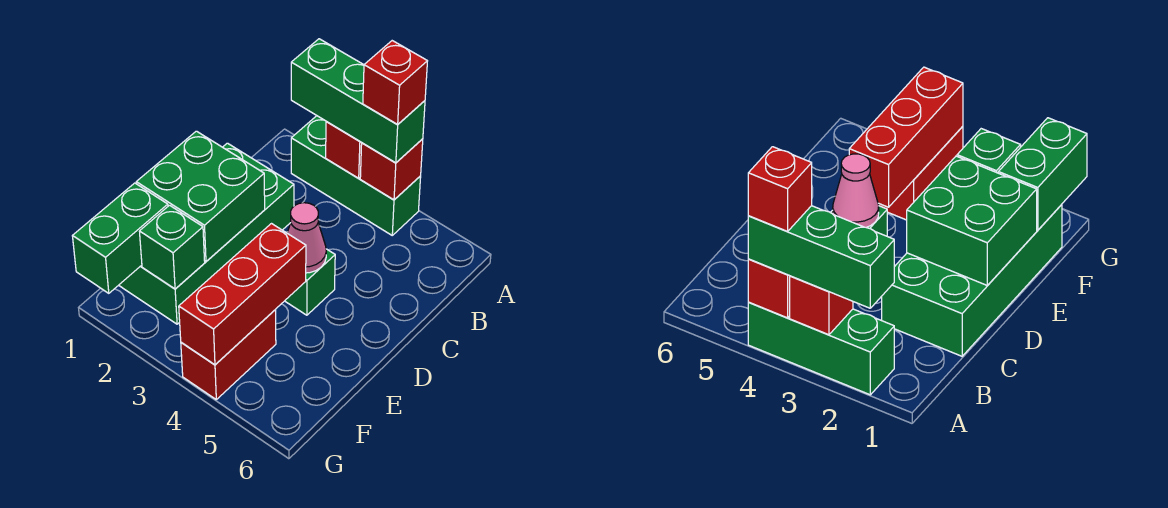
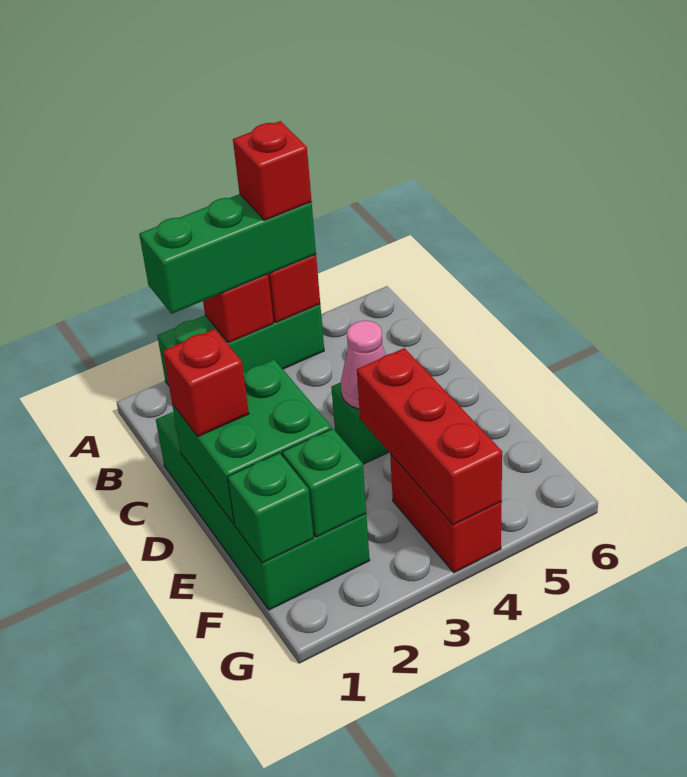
none -> red 1x1 brick [163,329,249,436]
green 1x2 brick [73,183,168,293] -> green 1x1 brick [228,453,314,563]

